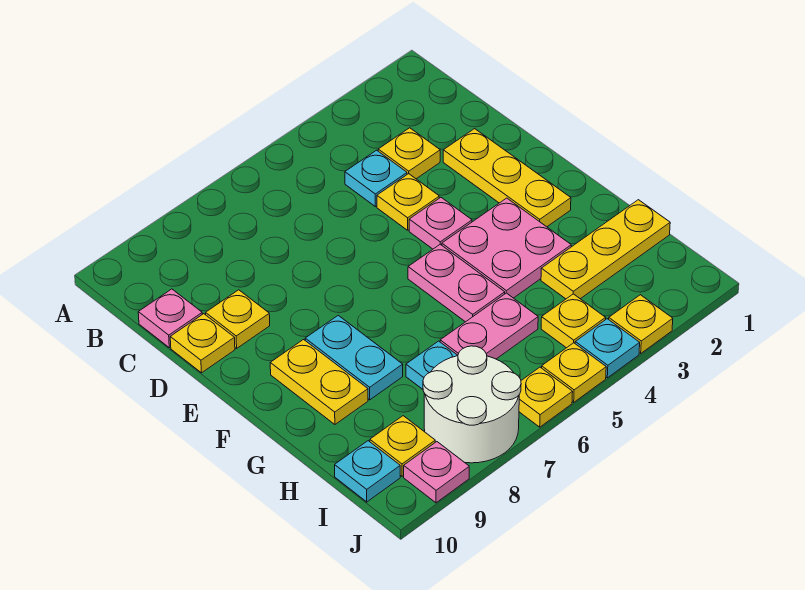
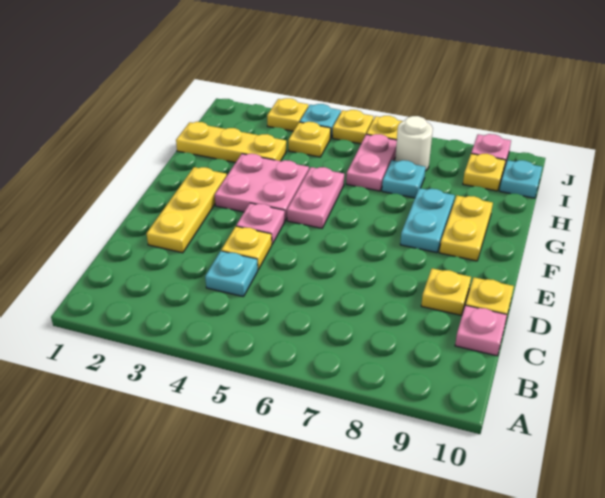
yellow 1x1 plate [378,128,440,179] -> none
pink 1x2 plate [440,293,538,359] -> pink 1x2 plate turned to [346,134,397,191]
white 2x2 round brick [423,346,521,463] -> white 1x1 round brick [395,116,433,171]

